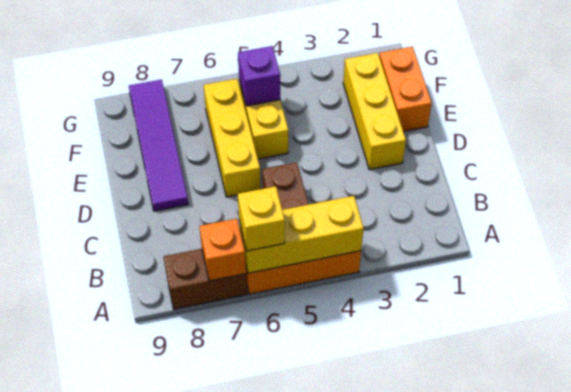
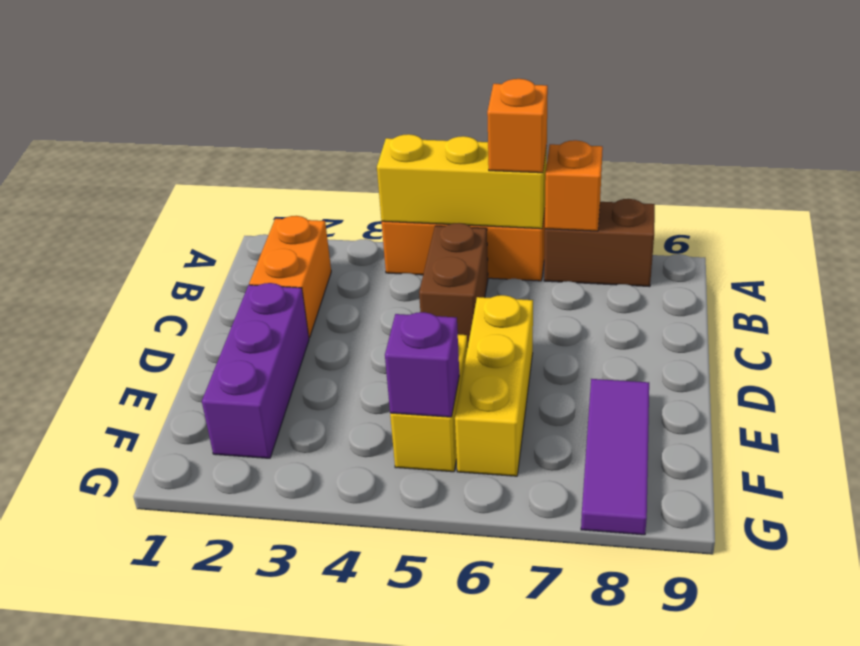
yellow 1x1 brick [238,186,285,251] -> orange 1x1 brick [487,79,548,173]
yellow 1x3 brick [343,53,406,170] -> purple 1x3 brick [202,283,309,458]
purple 1x4 tile [129,80,188,211] -> purple 1x3 tile [581,379,649,535]
orange 1x2 brick [379,47,432,132] -> orange 1x2 brick moved to [249,216,331,338]

